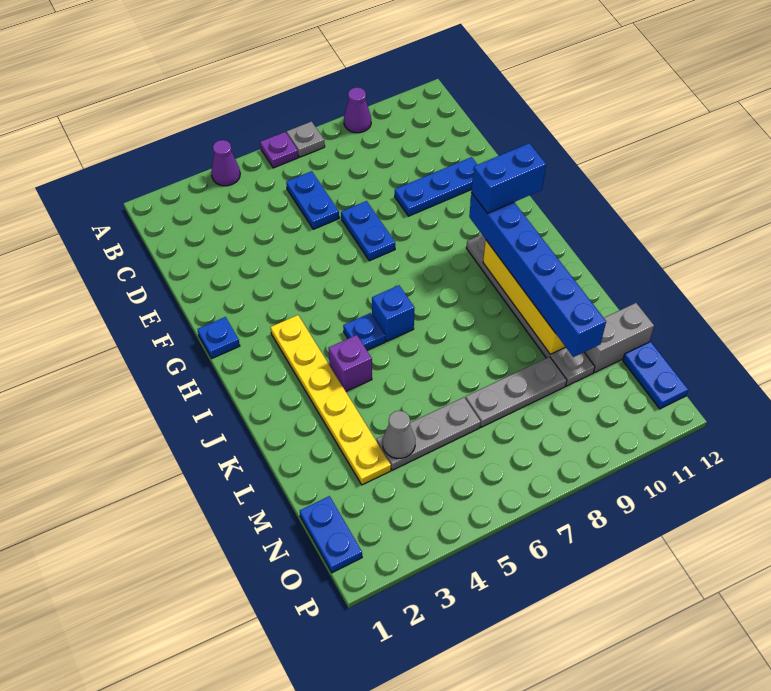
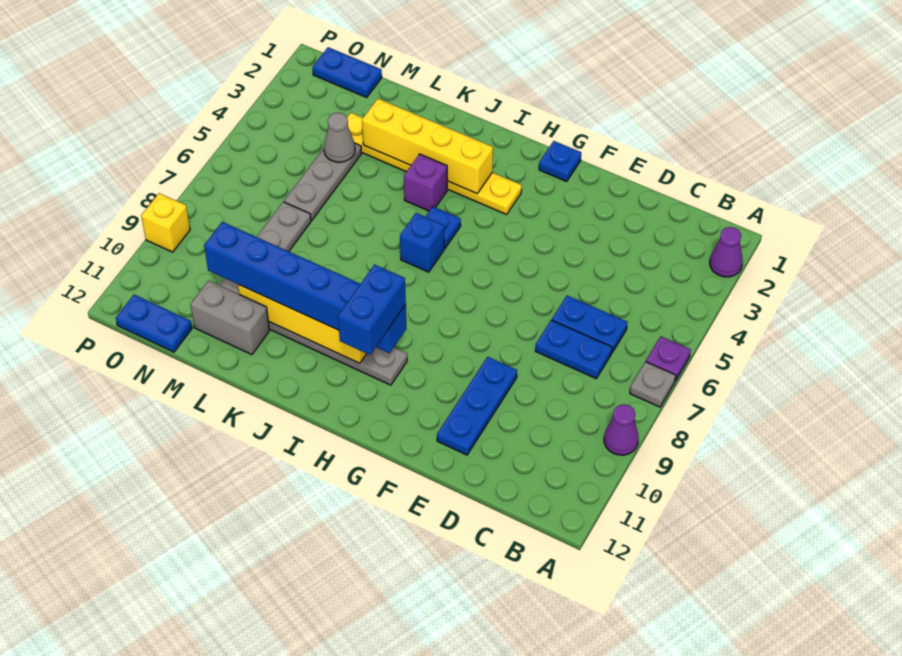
purple 1x1 cone [211,140,240,186] -> purple 1x1 cone moved to [710,227,743,277]
blue 1x2 plate [341,201,395,261] -> blue 1x2 plate moved to [535,320,612,378]
none -> yellow 1x4 brick [362,99,493,194]
grey 1x2 brick [584,303,654,372] -> grey 1x2 brick turned to [190,280,269,355]
none -> yellow 1x1 brick [141,193,190,252]

